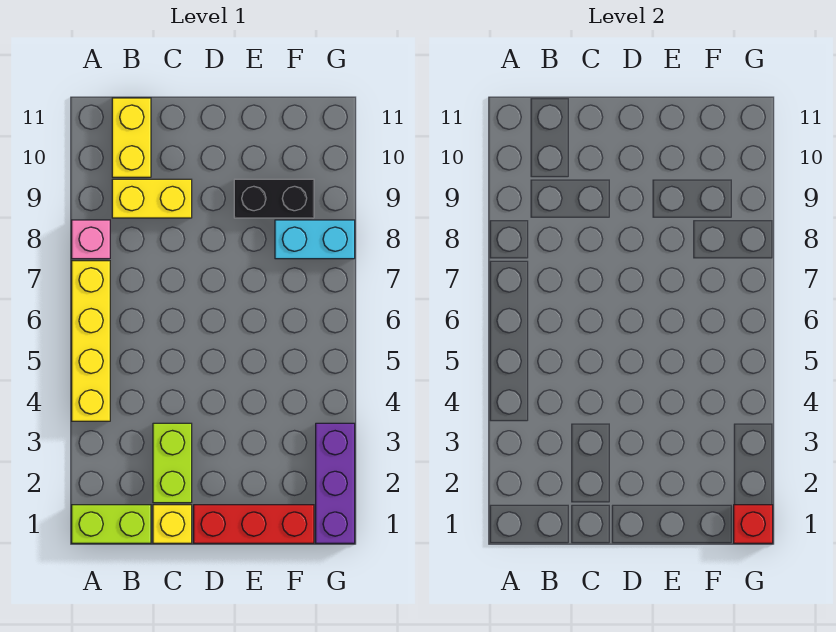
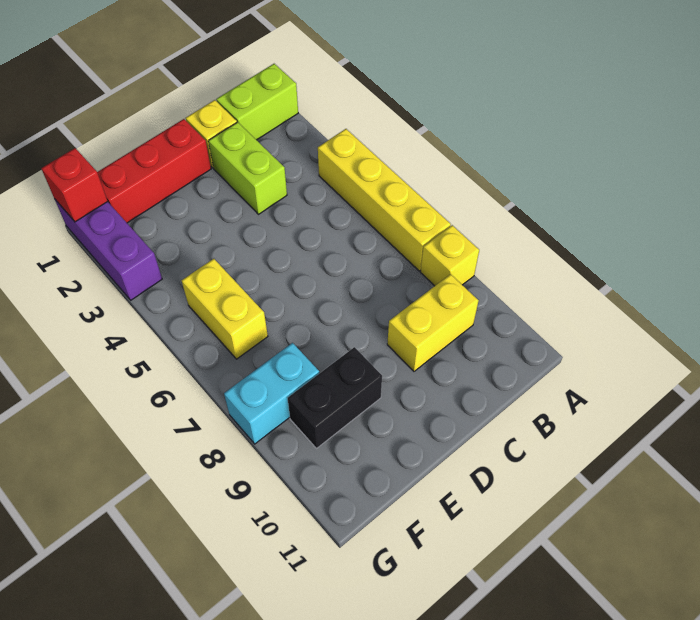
pink 1x1 brick [72,220,110,259] -> yellow 1x1 brick [420,225,479,286]
yellow 1x2 brick [112,98,151,177] -> yellow 1x2 brick moved to [182,259,268,359]

